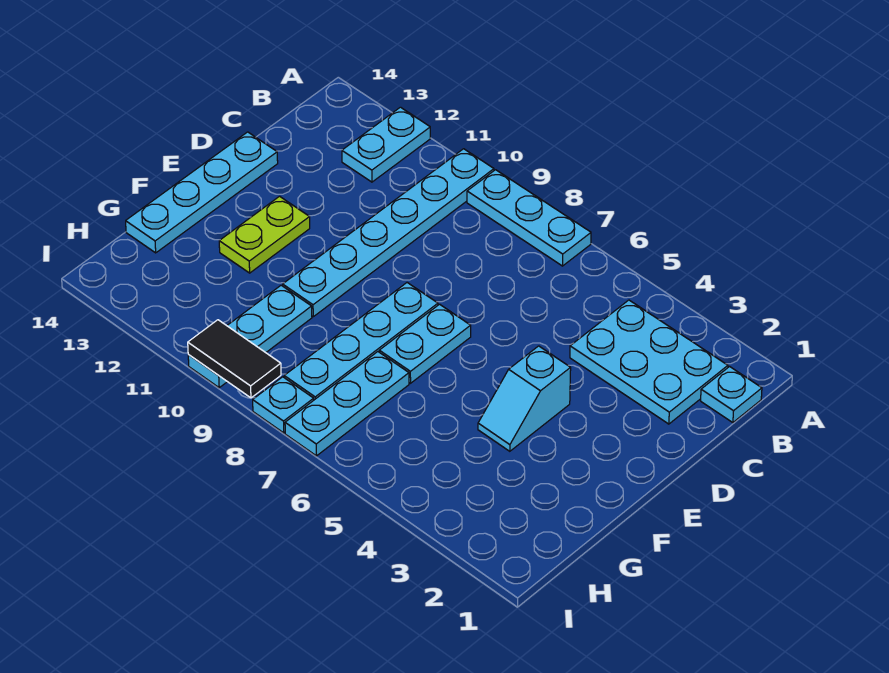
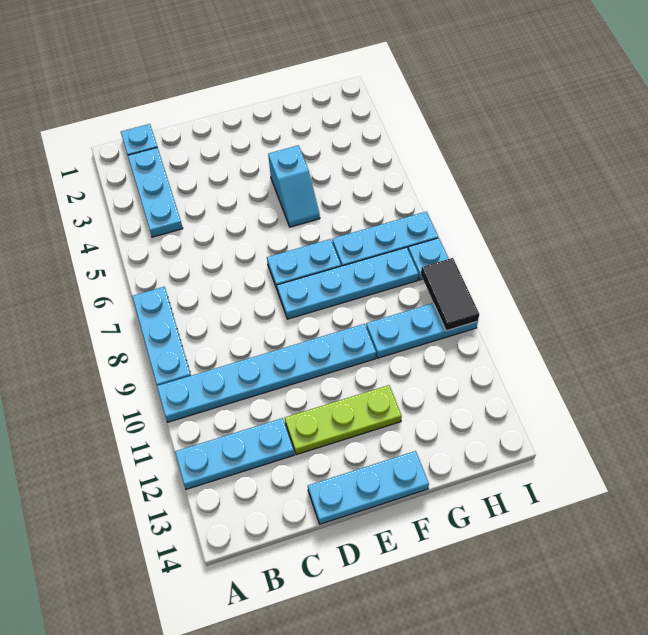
cyan 1x2 plate [342,107,430,182] -> cyan 1x3 plate [175,418,294,489]
cyan 2x3 plate [570,300,728,424] -> cyan 1x3 plate [128,147,183,237]
cyan 1x4 plate [126,132,278,253] -> cyan 1x3 plate [308,451,429,524]
cyan 1x2 slope [478,346,571,451] -> cyan 1x2 slope turned to [268,145,320,227]
lime 1x2 plate [219,196,310,273] -> lime 1x3 plate [285,385,402,455]

